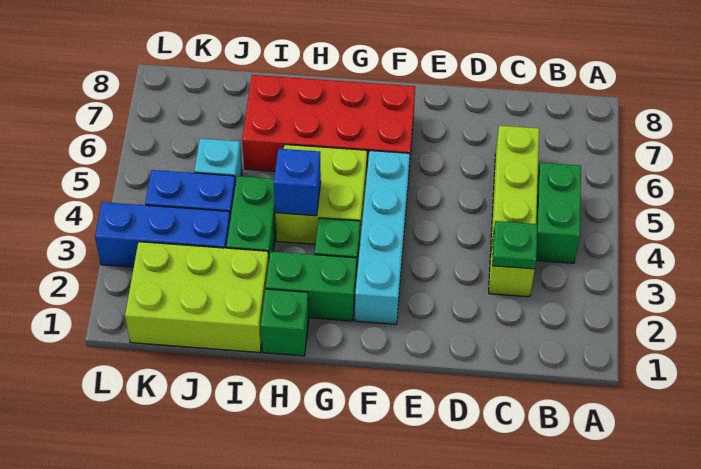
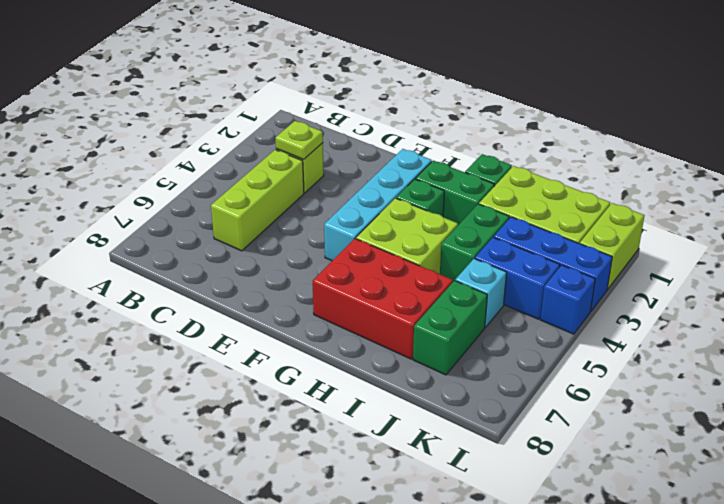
green 1x2 brick [536,163,581,263] -> green 1x2 brick moved to [413,281,487,375]
green 1x1 plate [492,221,537,269] -> lime 1x1 plate [275,121,323,159]
red 2x4 brick [242,75,415,179] -> red 2x3 brick [312,239,453,359]
blue 1x1 brick [274,149,321,216] -> blue 1x1 brick moved to [540,265,595,334]
none -> lime 1x2 brick [580,203,645,289]

